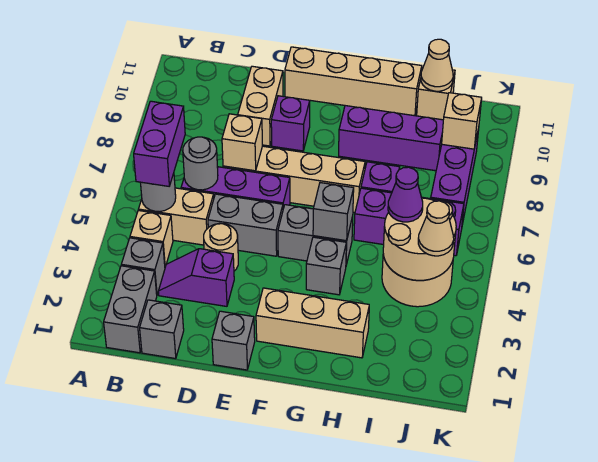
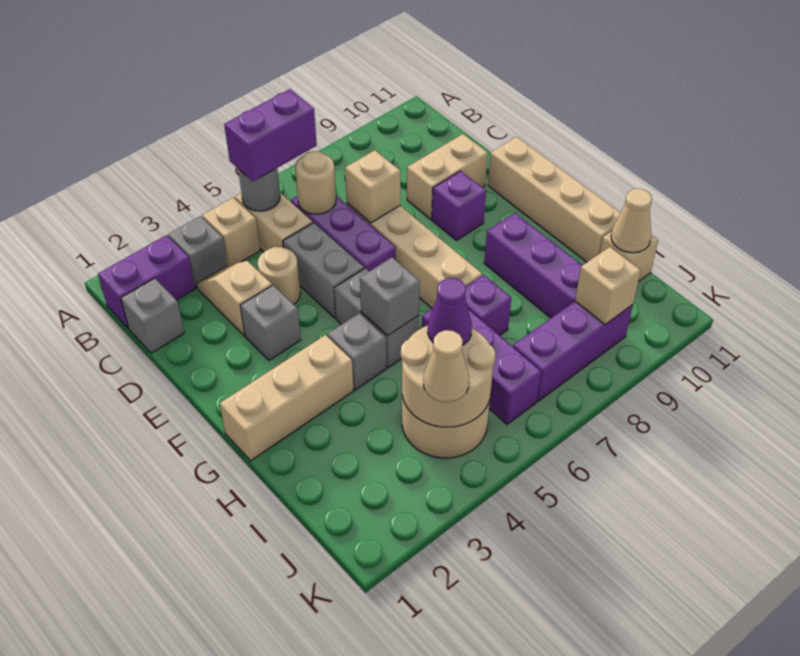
grey 1x2 brick [104,266,157,353] -> purple 1x2 brick [98,235,195,329]
purple 1x2 slope [158,249,234,306] -> tan 1x2 slope [197,261,272,336]
grey 1x1 round brick [183,137,218,190] -> tan 1x1 round brick [295,151,336,214]
grey 1x1 brick [212,311,255,370] -> grey 1x1 brick moved to [240,285,301,360]
tan 1x3 brick [256,288,369,358] -> tan 1x3 brick turned to [220,335,354,461]

